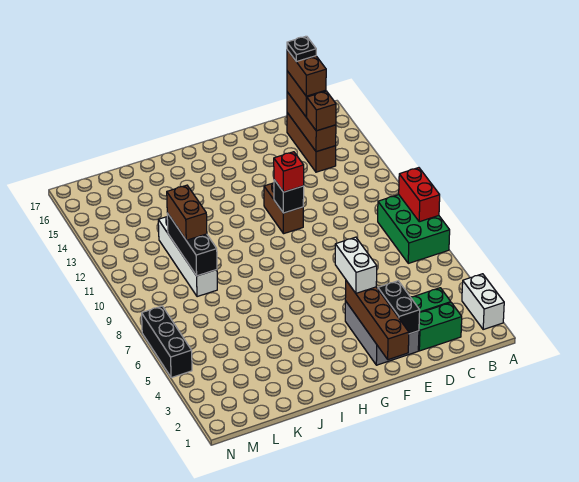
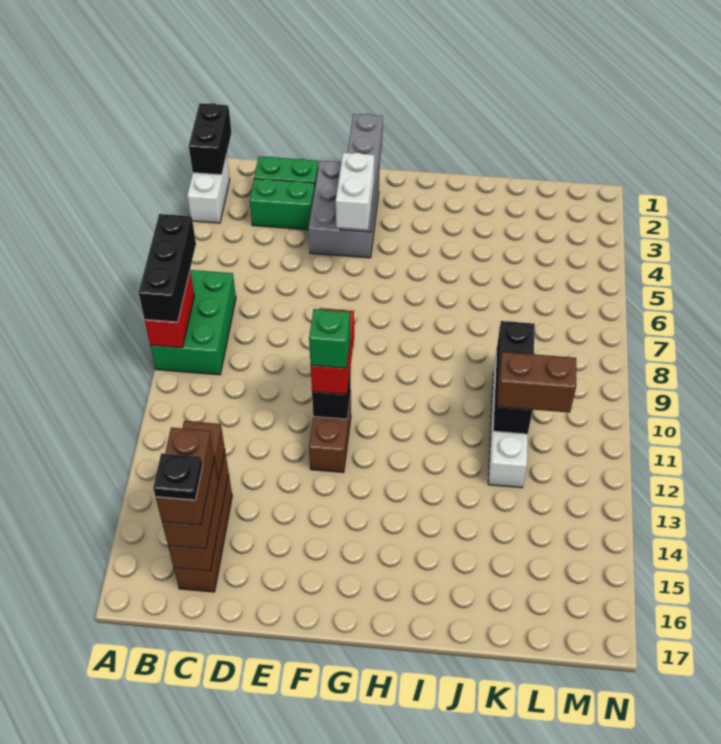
black 1x2 brick [378,281,420,334] -> black 1x2 brick moved to [189,103,231,175]
brown 1x4 brick [345,281,409,360] -> grey 1x4 brick [340,114,383,232]
red 1x1 brick [274,152,304,192] -> red 1x2 brick [311,308,354,394]
none -> green 1x1 brick [309,309,350,368]
brown 1x2 brick [167,185,207,240] -> brown 1x2 brick turned to [497,352,576,413]
black 1x3 brick [142,306,192,378] -> black 1x3 brick moved to [139,214,196,322]

